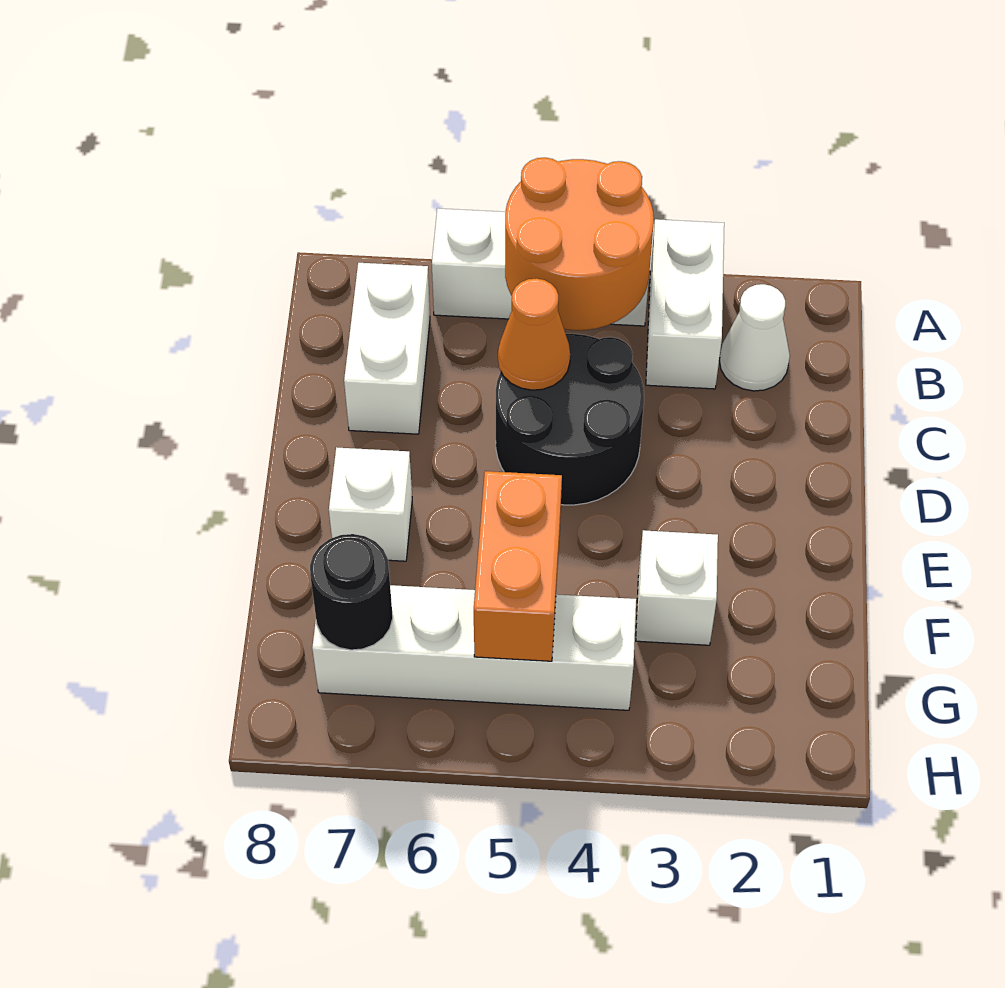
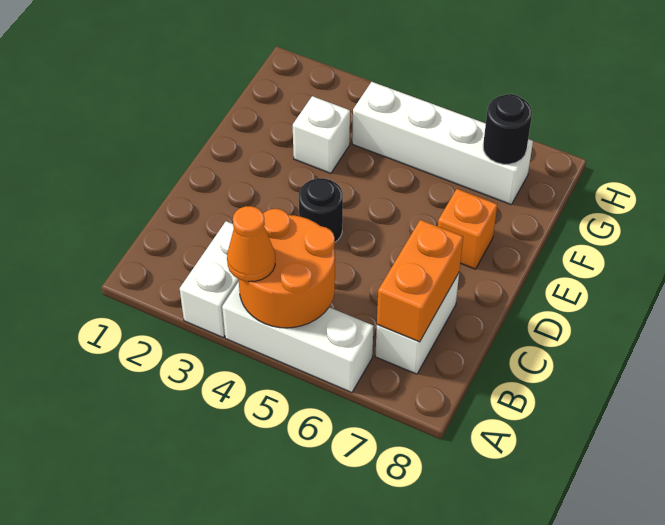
white 1x1 cone [719,284,790,391] -> none
black 2x2 round brick [496,334,644,505] -> black 1x1 round brick [299,178,343,242]
orange 1x1 cone [498,278,570,390] -> orange 1x1 cone moved to [227,206,275,282]
white 1x1 brick [329,447,412,561] -> orange 1x1 brick [438,189,497,269]
orange 1x2 brick [474,471,562,661] -> orange 1x2 brick moved to [377,220,463,342]

